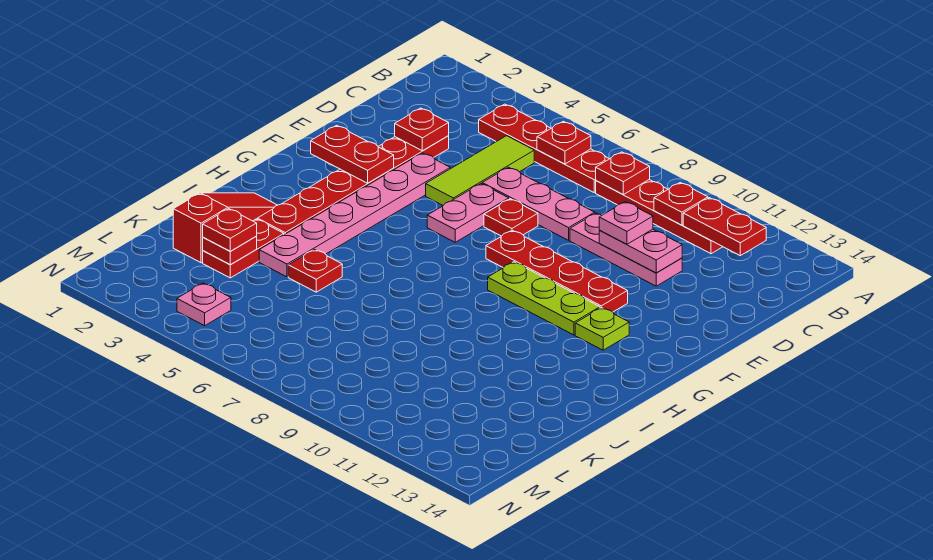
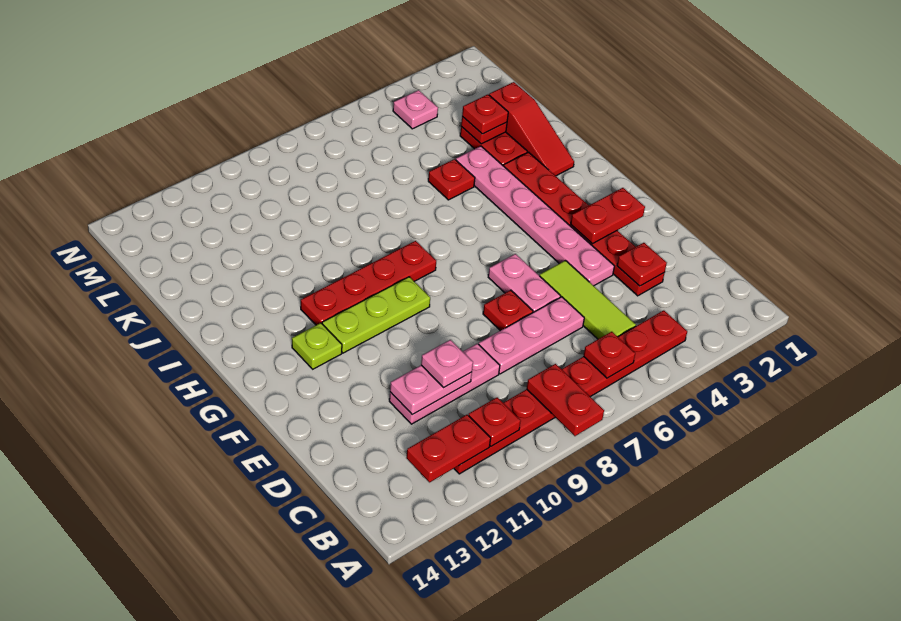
red 1x1 plate [596,152,650,195] -> red 1x2 plate [527,364,604,436]
red 1x4 plate [486,230,628,312] -> red 1x4 plate moved to [301,241,436,325]

